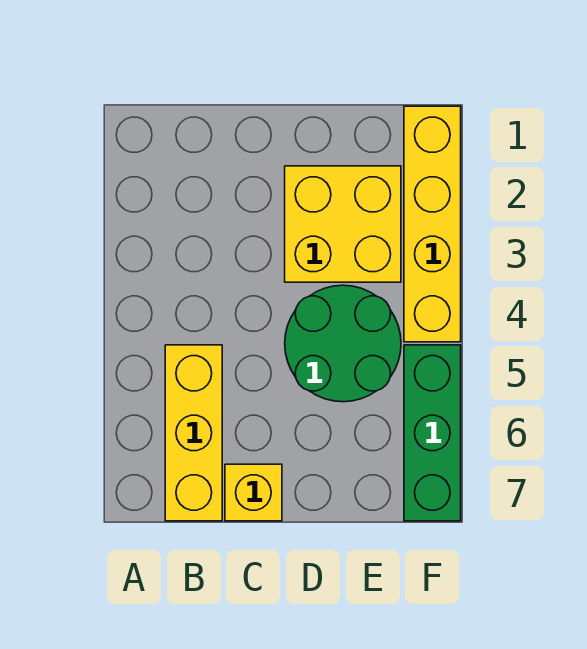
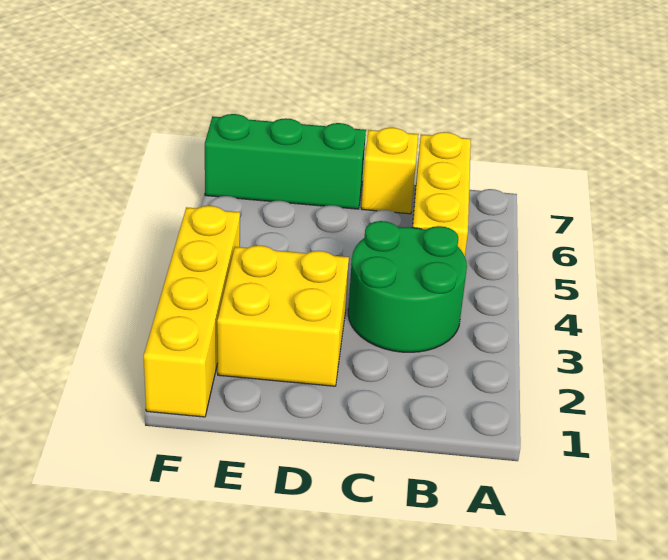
green 2x2 round brick [285,285,401,402] -> green 2x2 round brick moved to [348,221,467,352]
green 1x3 brick [404,345,461,521] -> green 1x3 brick turned to [205,114,366,209]

